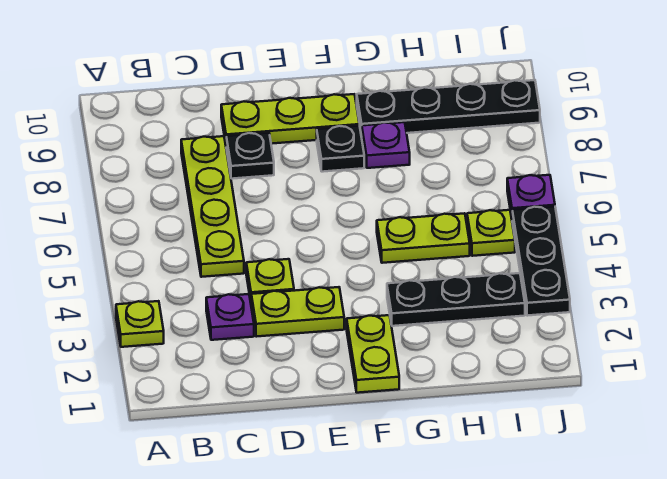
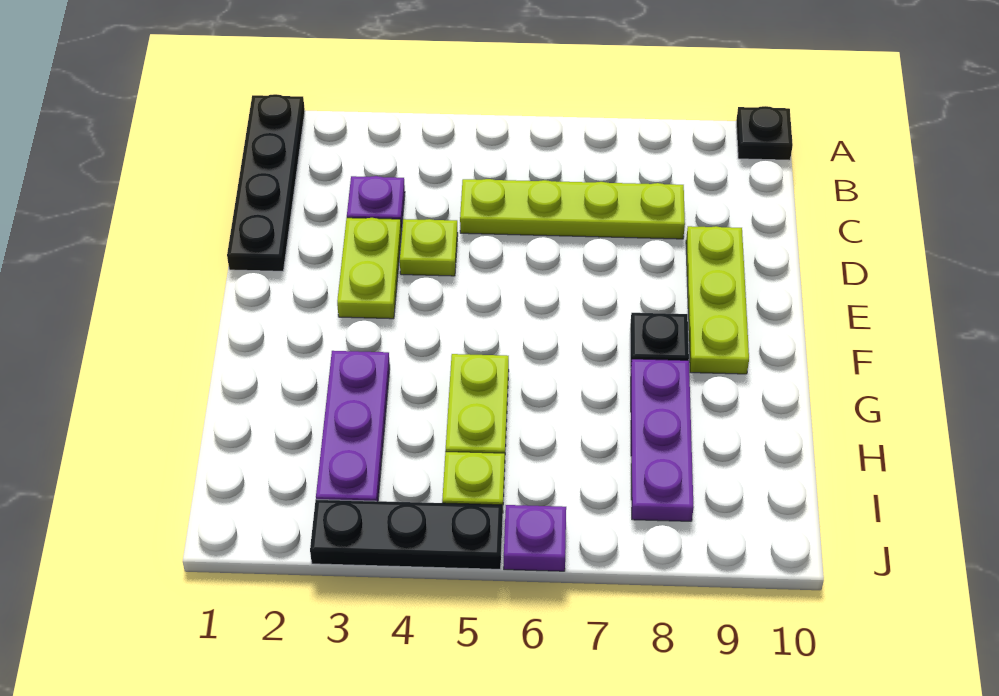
lime 1x1 plate [116,301,164,347] -> none
black 1x1 plate [226,133,274,179] -> black 1x1 plate moved to [736,106,793,160]
lime 1x2 plate [347,315,399,393] -> none
black 1x3 plate [387,273,525,326] -> purple 1x3 plate [316,351,390,501]
purple 1x1 plate [361,122,410,168] -> purple 1x3 plate [631,359,694,521]
black 1x4 plate [357,80,540,136] -> black 1x4 plate moved to [227,94,305,271]

